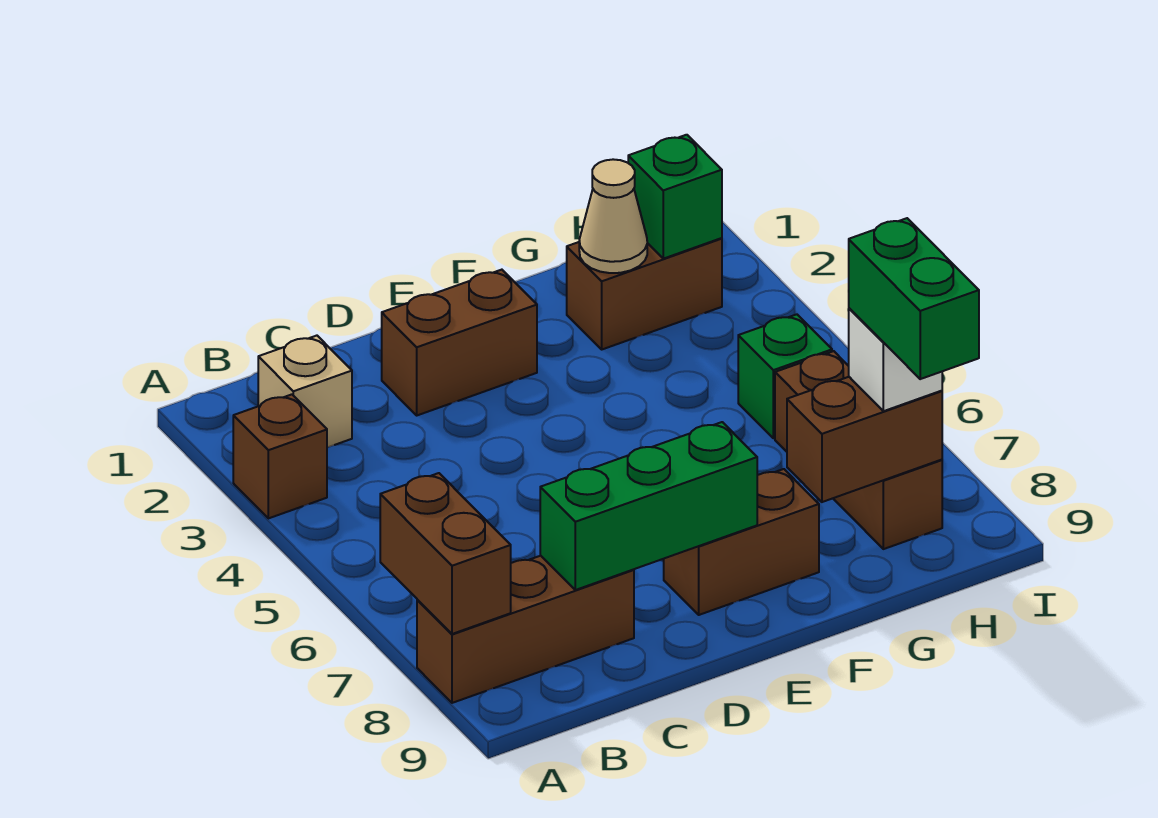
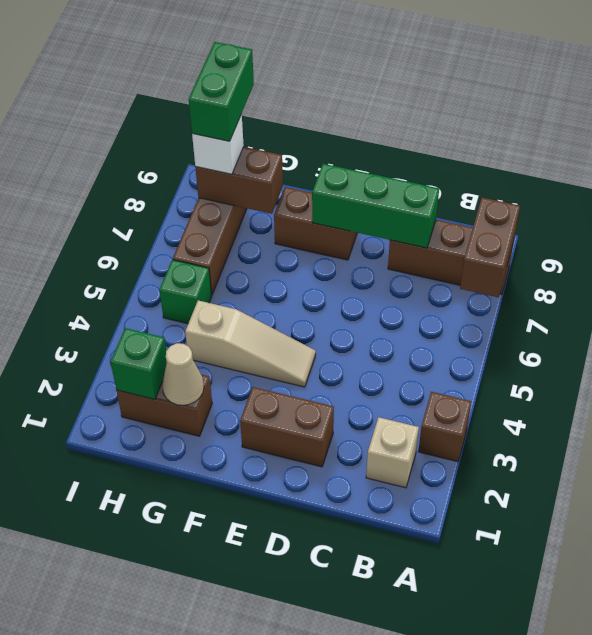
none -> tan 1x3 slope [185,300,316,387]

